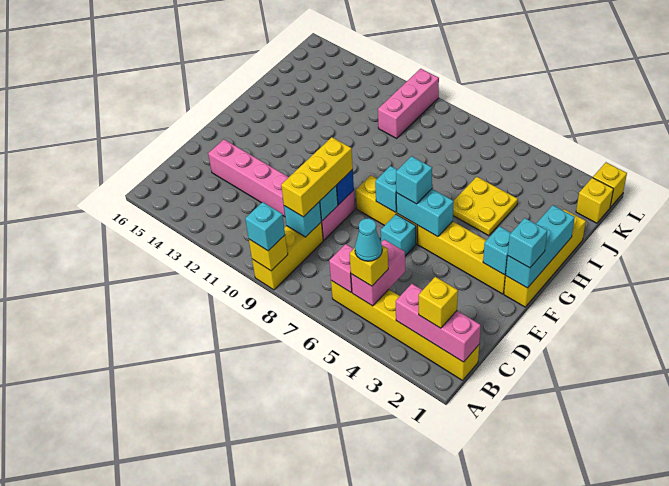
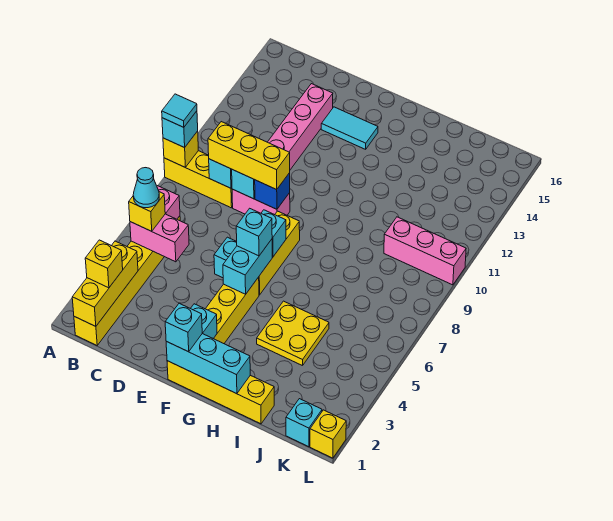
none -> cyan 1x1 tile [162,94,197,127]
pink 1x3 brick [396,284,481,362] -> yellow 1x3 brick [72,241,138,327]
none -> cyan 1x2 tile [321,107,378,149]
yellow 1x1 brick [576,178,613,223] -> cyan 1x1 brick [286,399,322,447]

